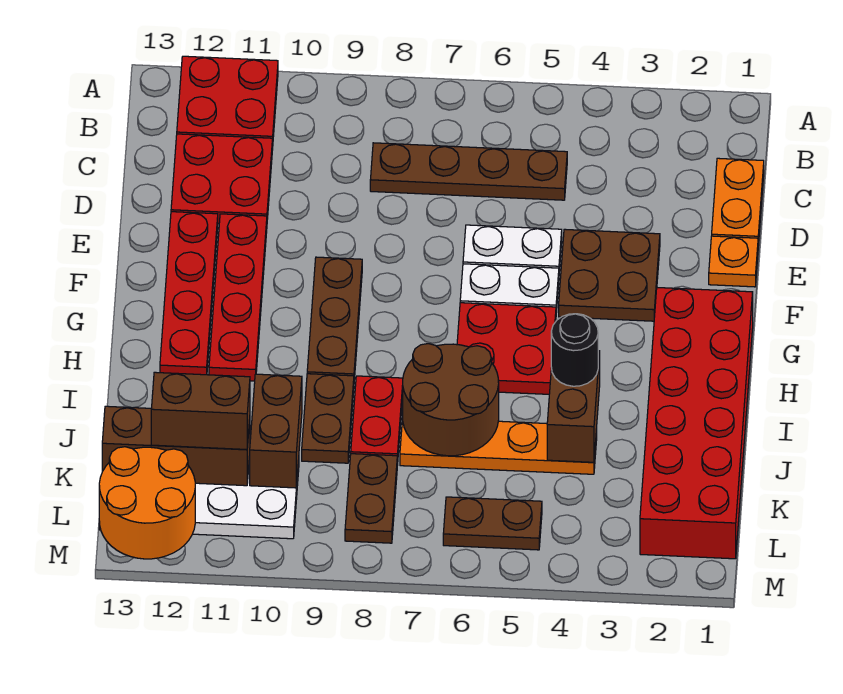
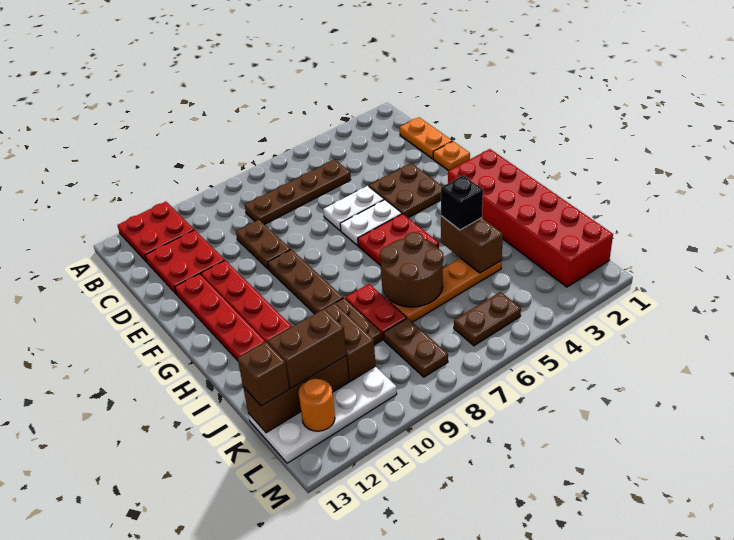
none -> brown 1x2 plate [236,220,291,269]
black 1x1 round brick [551,314,598,386] -> black 1x1 brick [441,175,483,230]
none -> brown 1x1 brick [238,342,289,406]
orange 2x2 round brick [99,447,195,559] -> orange 1x1 round brick [299,379,335,431]

